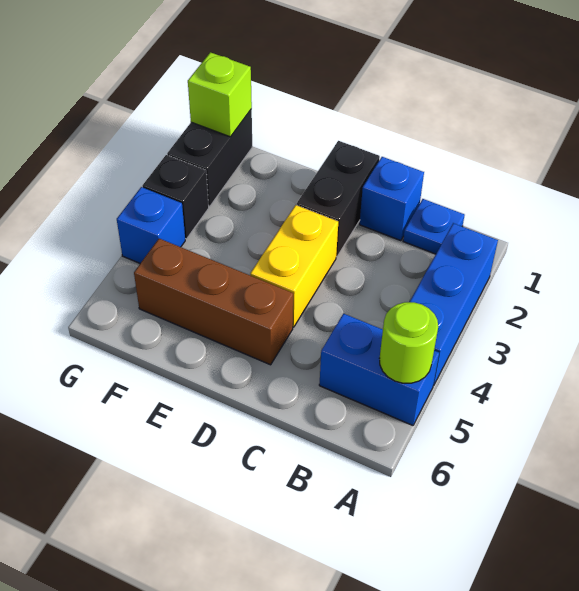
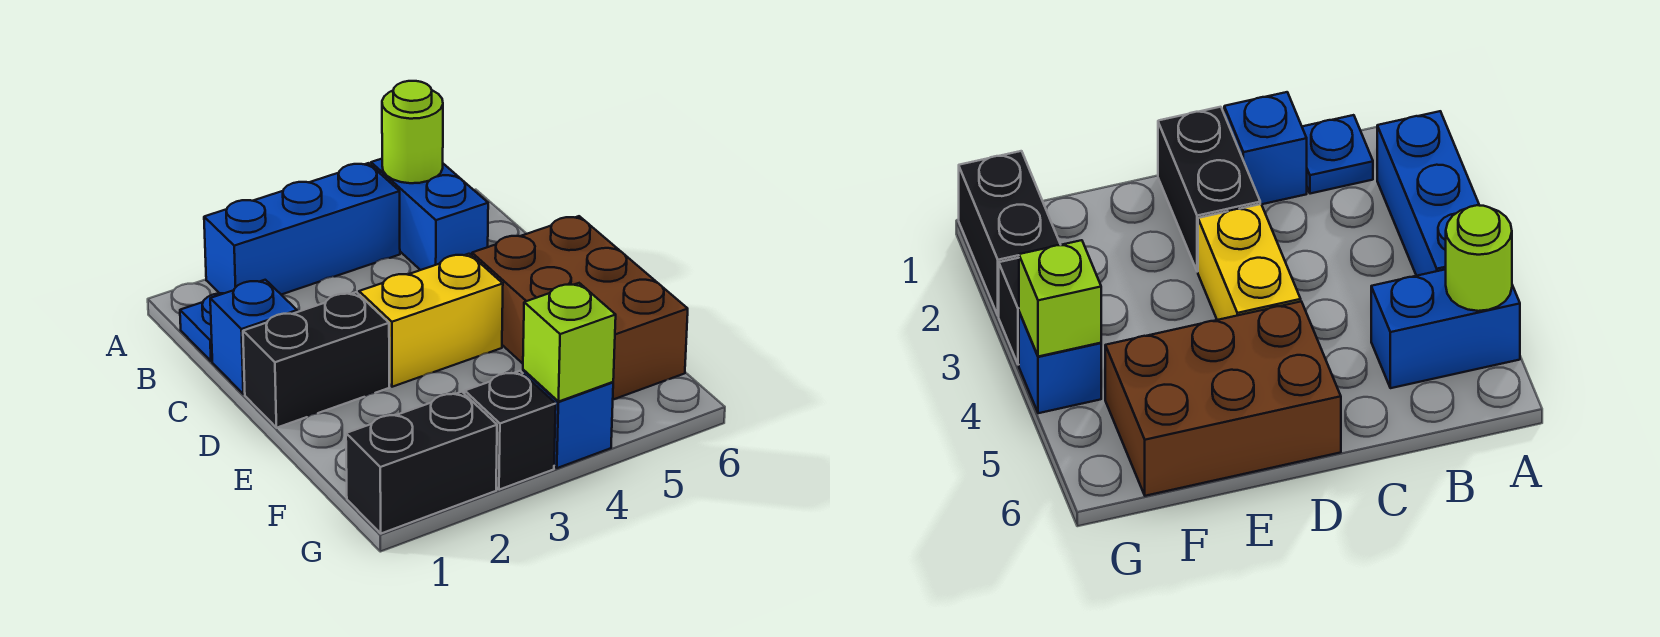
brown 1x3 brick [134,239,293,365] -> brown 2x3 brick [472,216,688,400]
lime 1x1 brick [188,52,252,137] -> lime 1x1 brick moved to [523,283,616,402]

